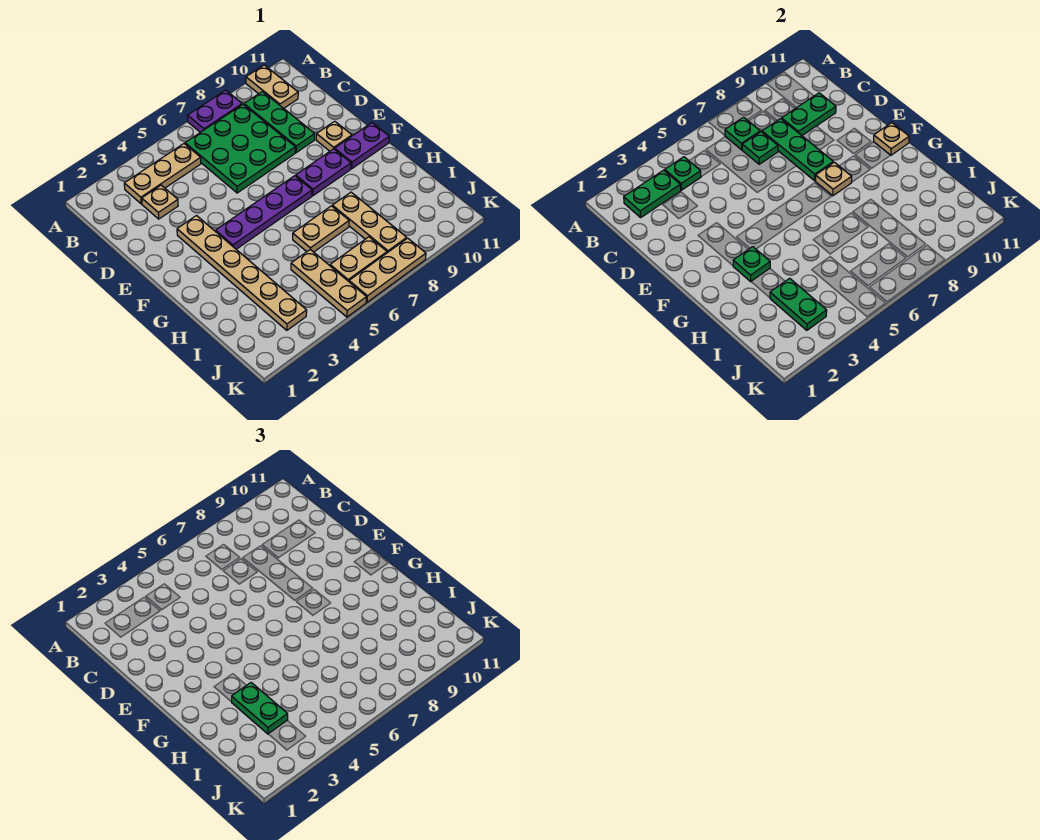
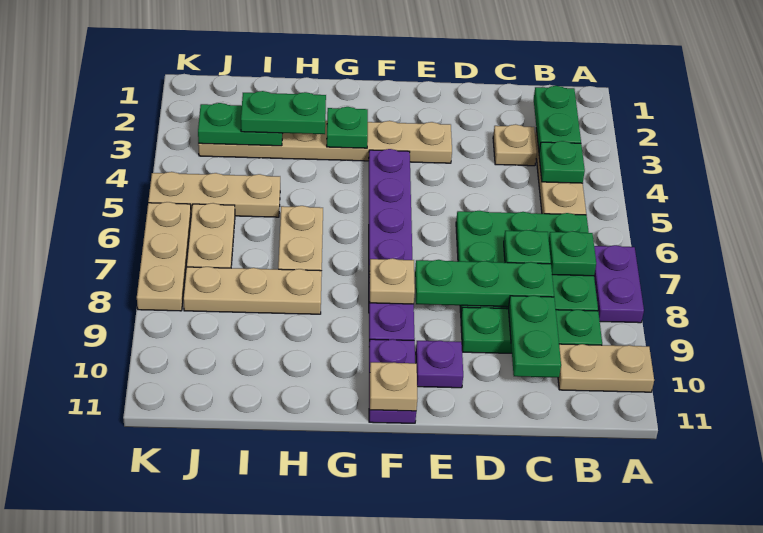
tan 1x1 plate [316,121,352,151] -> purple 1x1 plate [416,341,463,388]

